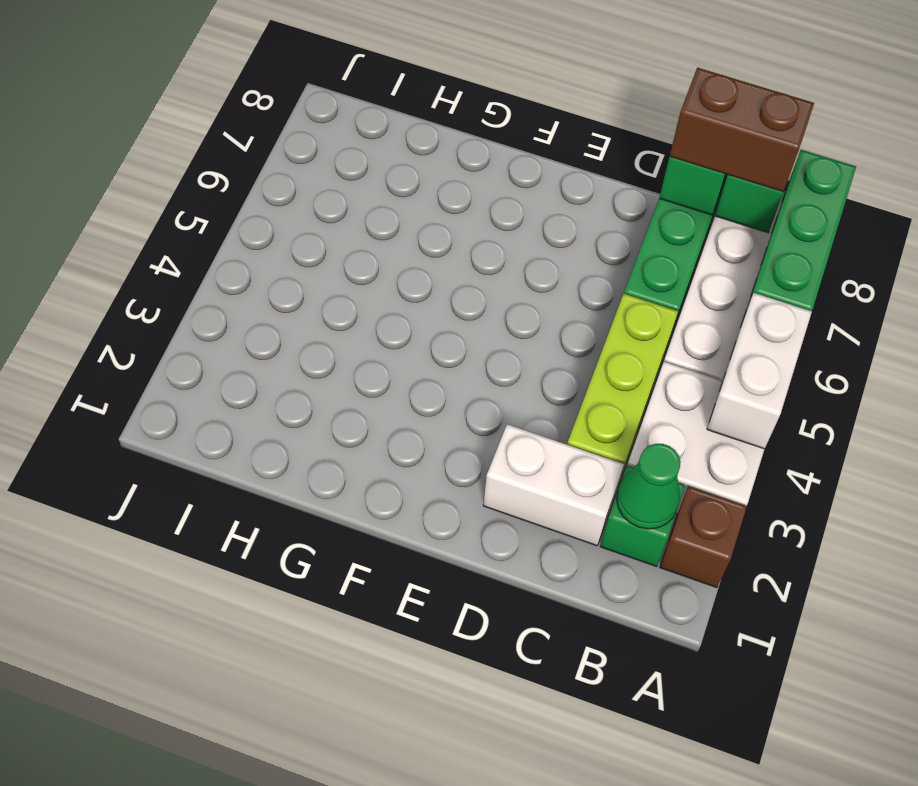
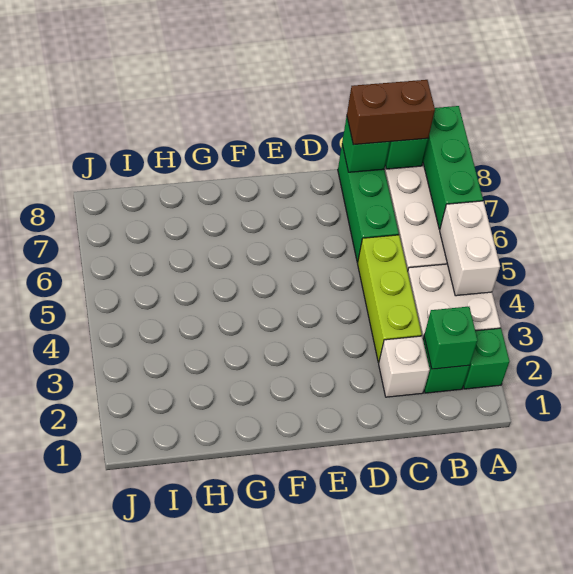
brown 1x1 brick [660,486,747,588] -> green 1x1 brick [464,328,509,389]
green 1x1 cone [617,444,680,529] -> green 1x1 brick [424,307,478,369]
white 1x2 brick [483,424,624,546] -> white 1x1 brick [379,336,430,397]

